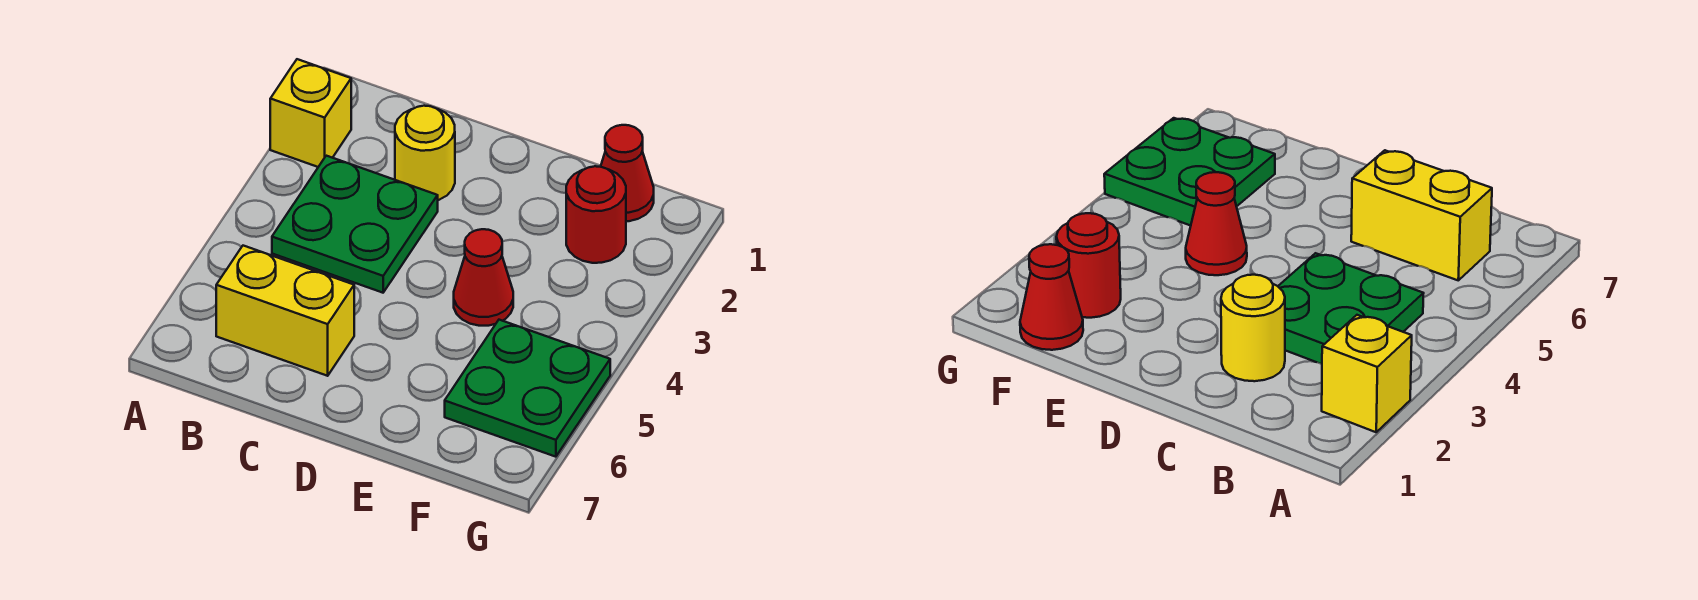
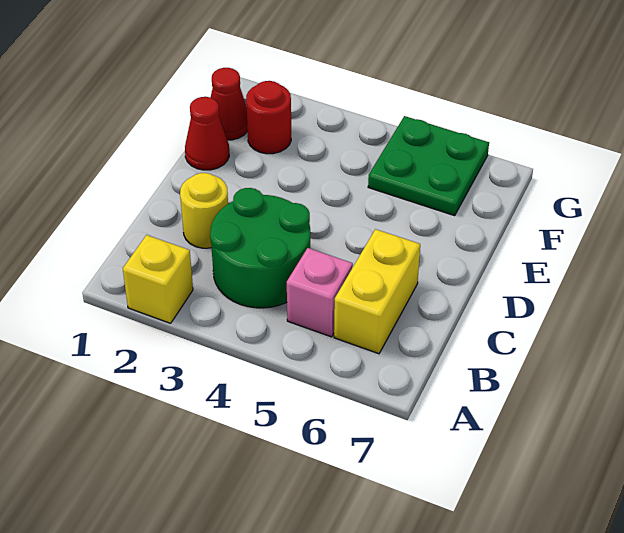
green 2x2 plate [272,156,438,293] -> green 2x2 round brick [210,188,310,308]
none -> pink 1x1 brick [287,248,353,337]
red 1x1 cone [454,229,513,326] -> red 1x1 cone moved to [185,97,229,170]

